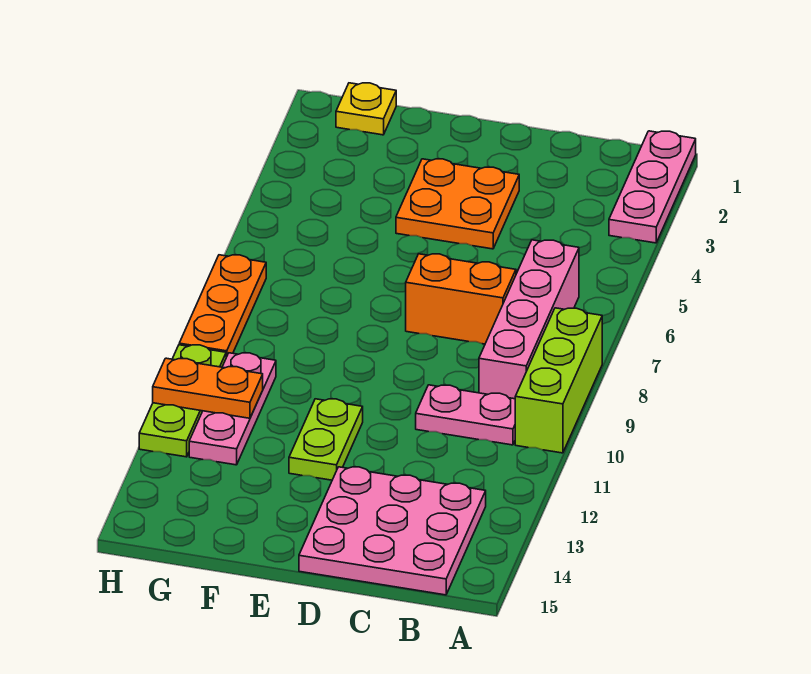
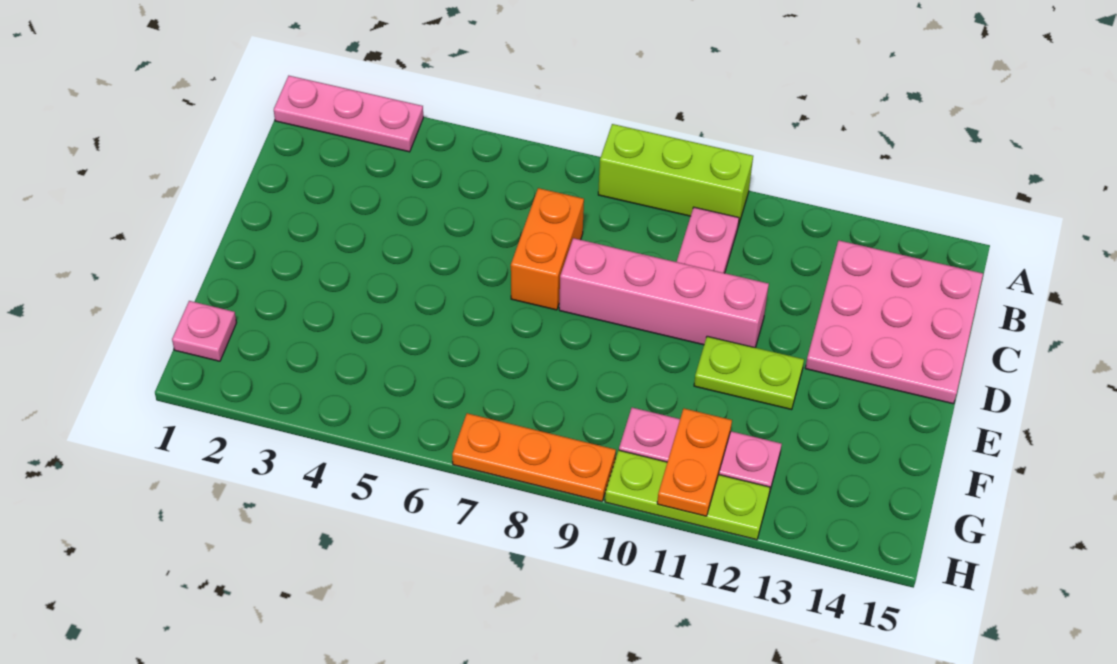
pink 1x4 brick [479,240,579,399] -> pink 1x4 brick moved to [559,238,769,348]
orange 2x2 plate [396,159,519,249] -> none
yellow 1x1 plate [336,83,396,135] -> pink 1x1 plate [172,301,237,361]

